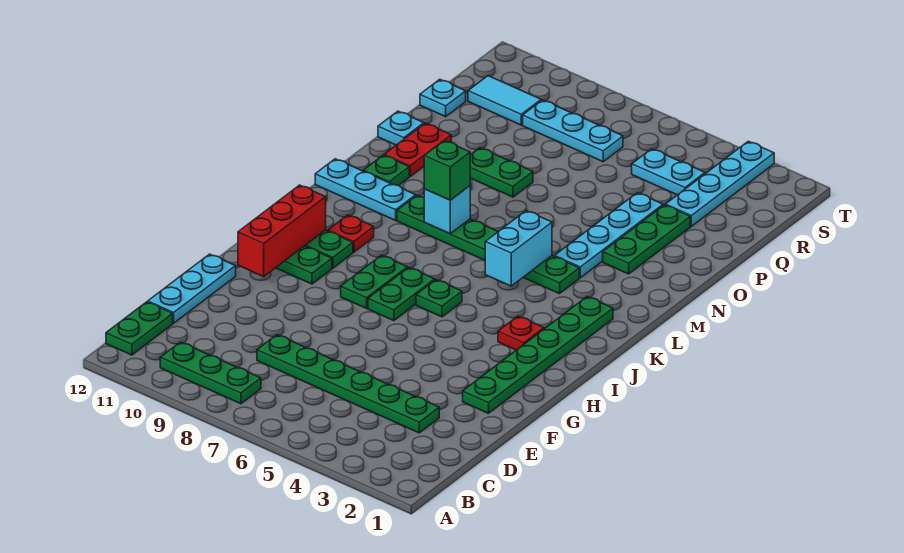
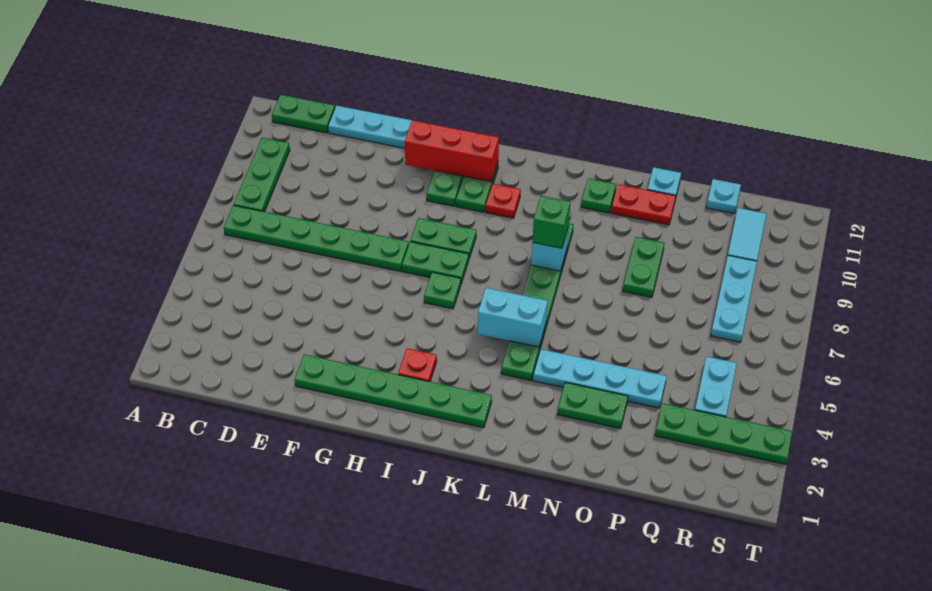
green 1x6 plate [257,335,439,433] -> green 1x6 plate turned to [224,205,409,271]
cyan 1x3 plate [315,159,416,220] -> none
green 1x3 plate [603,205,690,274] -> green 1x2 plate [558,382,628,429]
cyan 1x4 plate [665,141,774,226] -> green 1x4 plate [655,403,793,464]

